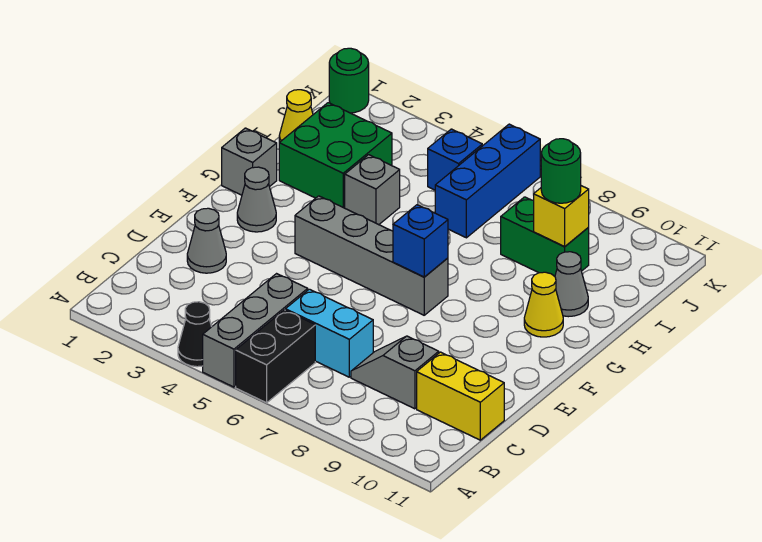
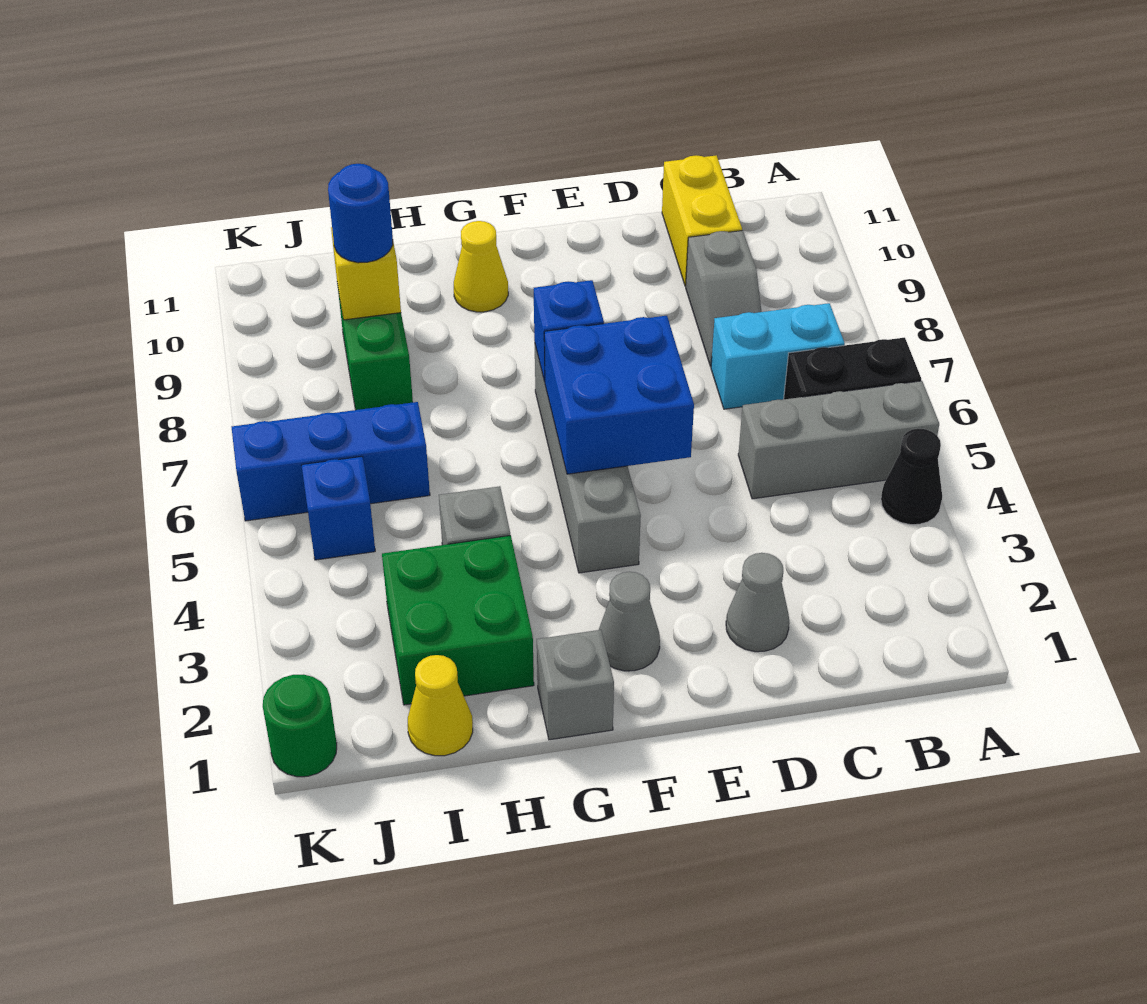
cyan 1x2 brick [285,289,373,377] -> cyan 1x2 brick turned to [711,303,845,409]
none -> blue 2x2 brick [544,316,694,474]
grey 1x1 cone [555,252,588,317] -> none
green 1x1 round brick [541,139,581,203] -> blue 1x1 round brick [328,164,393,263]

